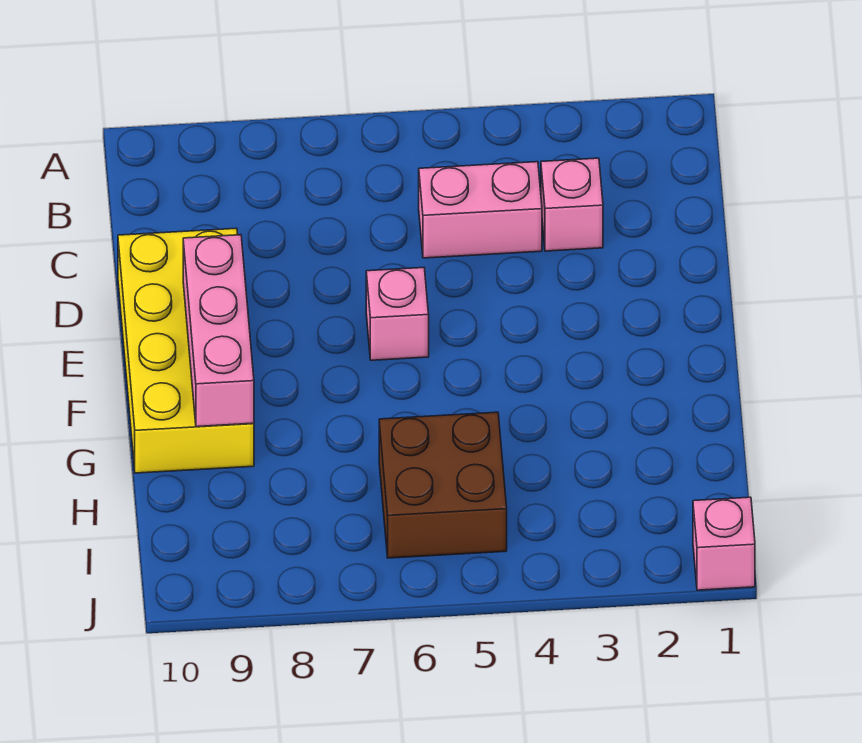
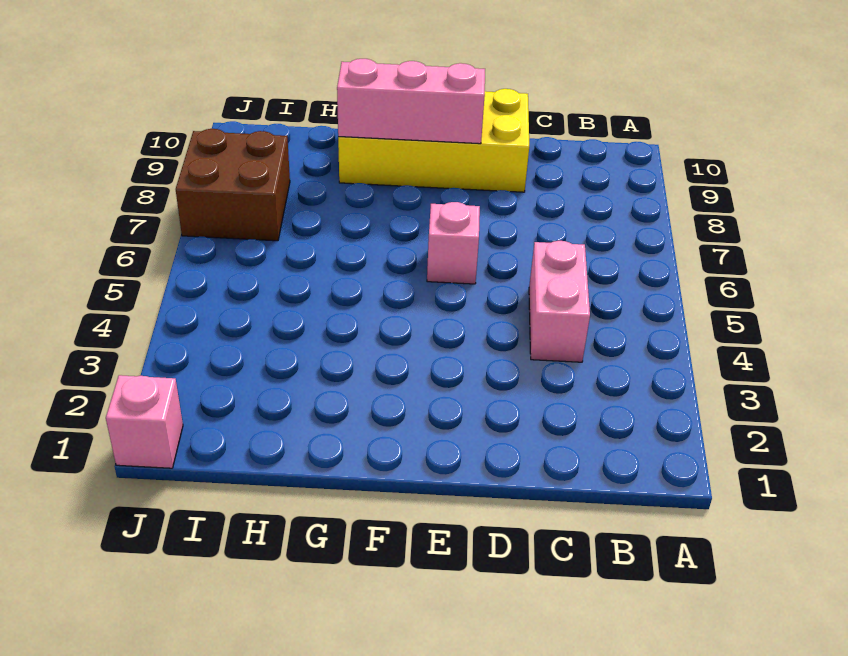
pink 1x1 brick [541,158,603,251] -> none
brown 2x2 brick [379,412,507,558] -> brown 2x2 brick moved to [176,129,290,241]

